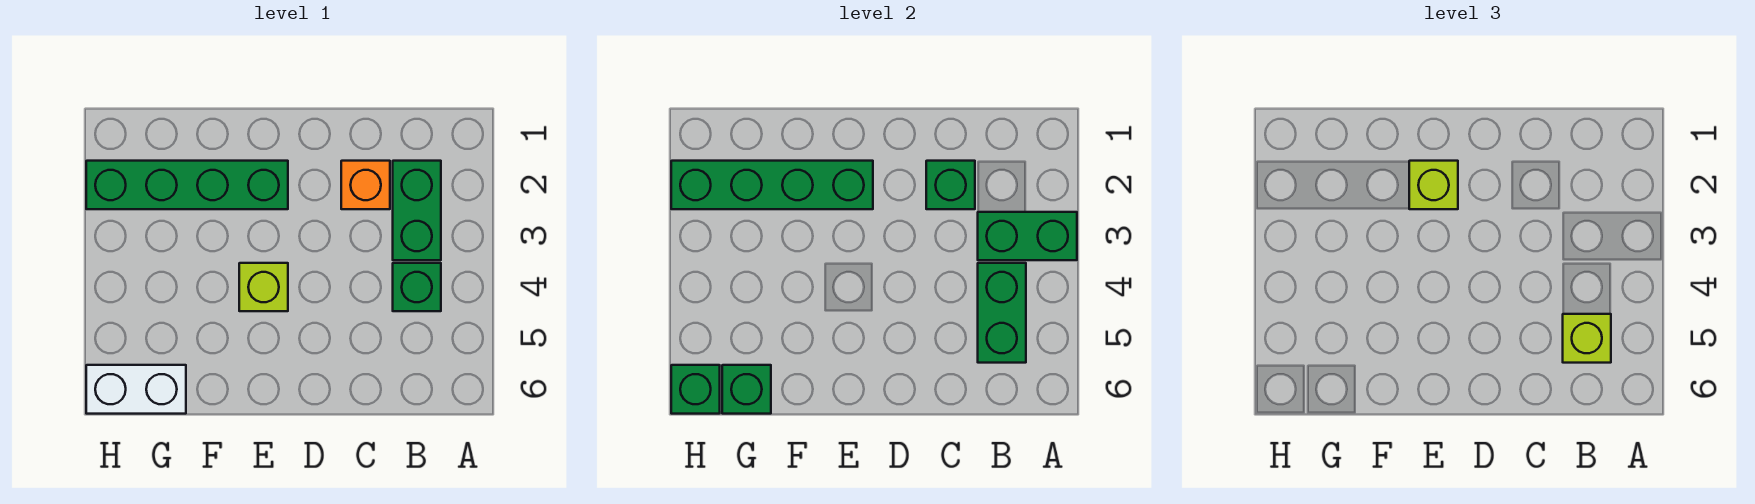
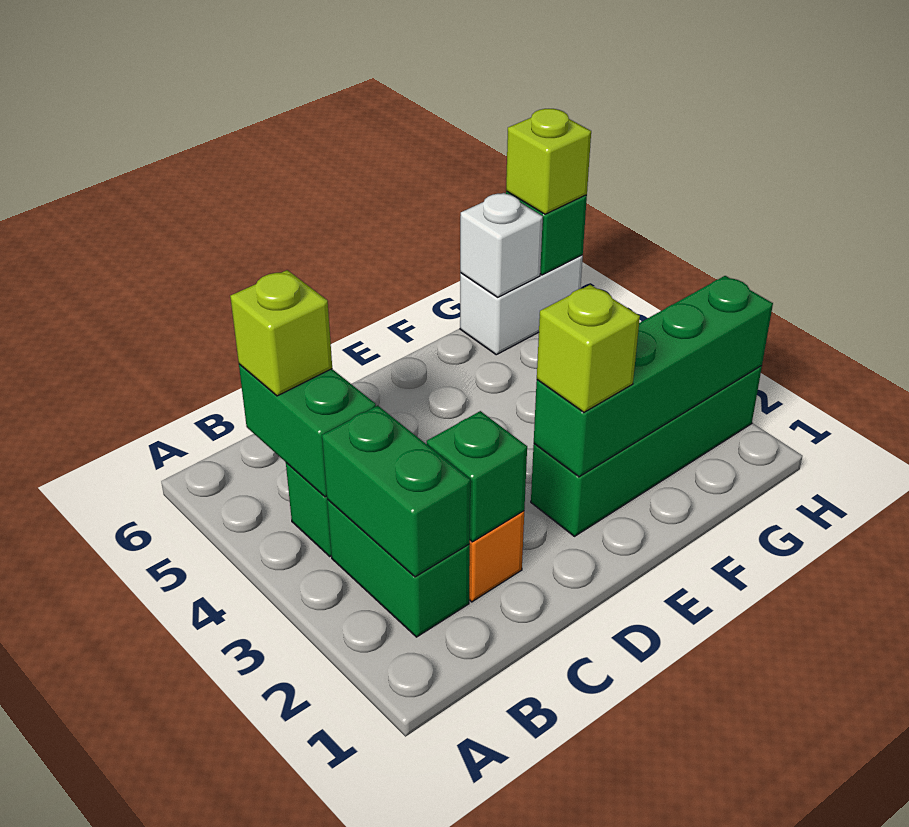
green 1x2 brick [978,212,1077,260] -> green 1x2 brick turned to [322,406,470,577]
lime 1x1 brick [239,263,288,311] -> lime 1x1 brick moved to [506,109,591,214]
green 1x1 brick [722,365,771,414] -> white 1x1 brick [460,193,543,297]

